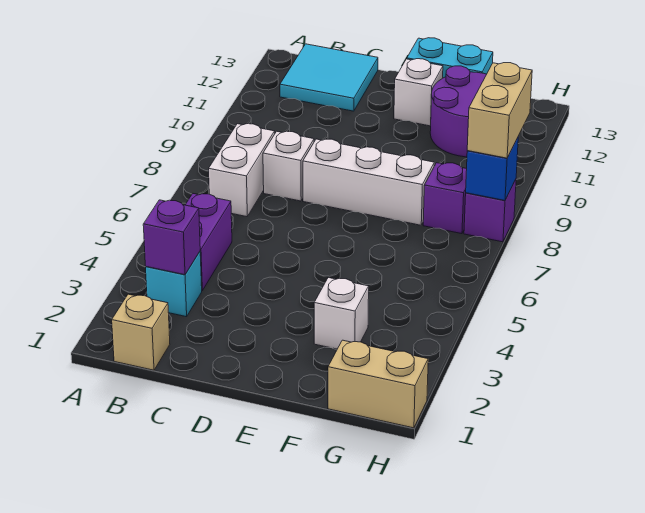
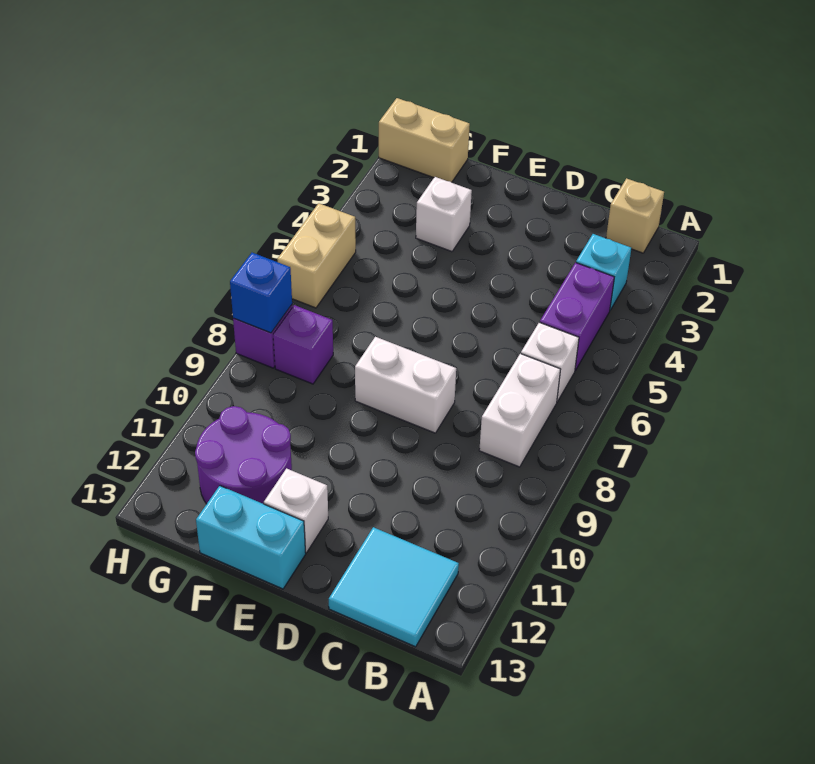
purple 1x1 brick [143,200,200,275] -> none
white 1x1 brick [263,131,314,201] -> white 1x1 brick moved to [521,322,579,402]
white 1x3 brick [303,139,434,225] -> white 1x2 brick [355,337,456,433]
tan 1x2 brick [467,63,532,158] -> tan 1x2 brick moved to [277,203,356,308]

